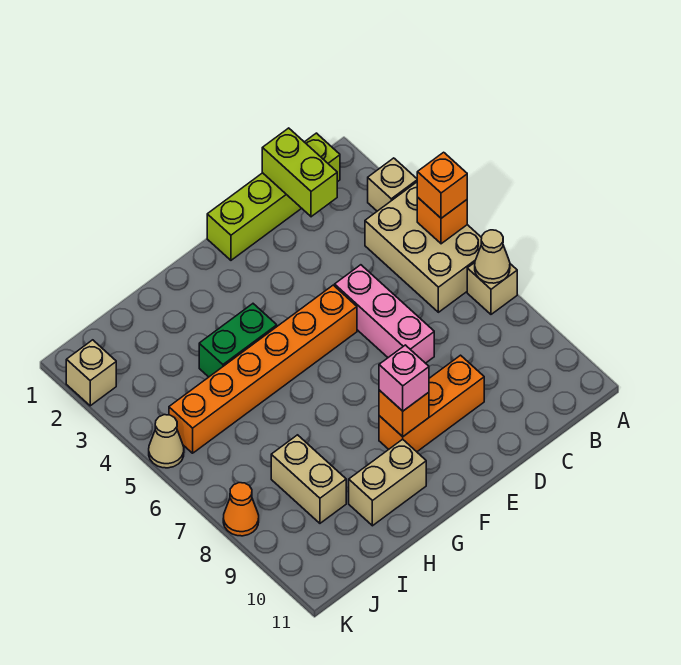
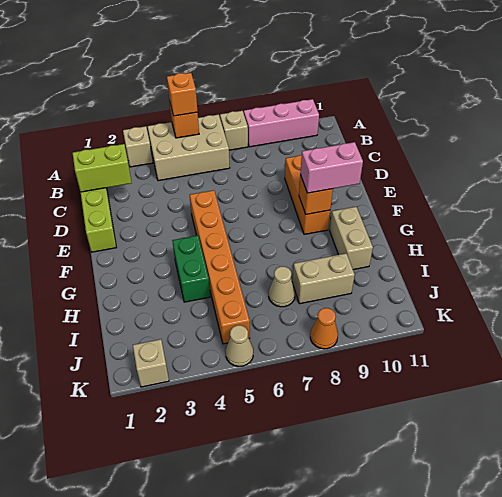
tan 1x1 cone [475,230,510,283] -> tan 1x1 cone moved to [269,266,295,307]
pink 1x3 brick [335,265,434,363] -> pink 1x3 brick moved to [244,99,319,147]
pink 1x1 brick [379,345,429,411] -> pink 1x2 brick [300,142,363,193]

